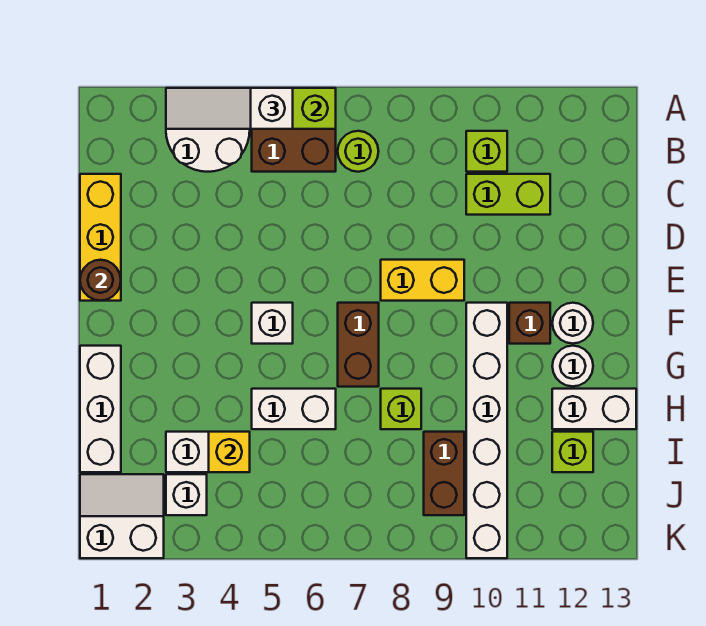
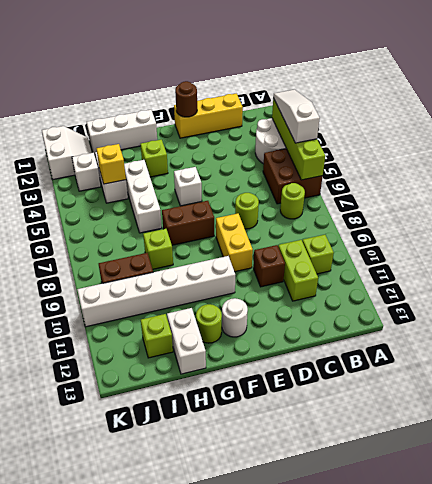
none -> lime 1x1 round brick [235,193,259,229]
brown 1x1 brick [509,303,550,344] -> brown 1x1 brick moved to [253,245,285,287]
none -> lime 1x1 brick [140,139,168,177]
white 1x1 round brick [552,346,593,386] -> lime 1x1 round brick [196,304,222,343]
white 1x2 brick [252,389,336,429] -> white 1x3 brick [124,160,162,233]

